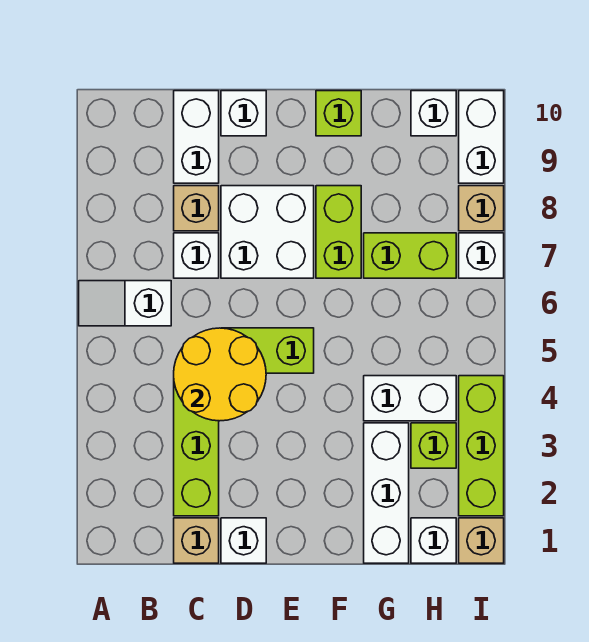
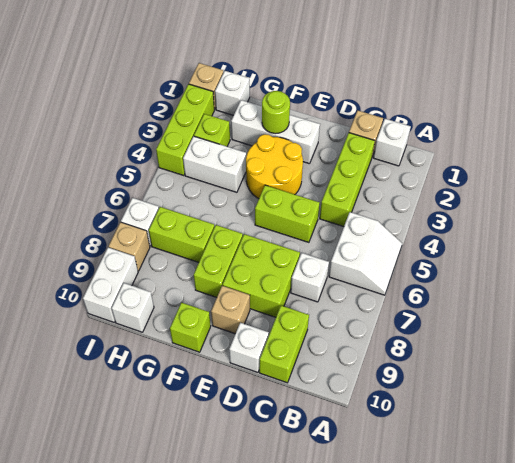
white 1x2 slope [79,281,171,326] -> white 2x2 slope [329,212,402,295]
yellow 2x2 round brick [174,328,266,421] -> yellow 2x2 round brick moved to [246,134,303,199]
tan 1x1 brick [174,186,219,231] -> tan 1x1 brick moved to [211,286,250,334]
white 1x2 brick [174,91,219,183] -> lime 1x2 brick [259,306,309,383]
white 1x1 brick [221,518,266,563] -> white 1x1 brick moved to [373,119,411,166]
white 2x2 brick [221,186,314,278] -> lime 2x2 brick [223,234,300,317]
none -> lime 1x1 round brick [262,91,290,134]
white 1x3 brick [364,423,409,563] -> white 1x3 brick turned to [231,100,320,164]

